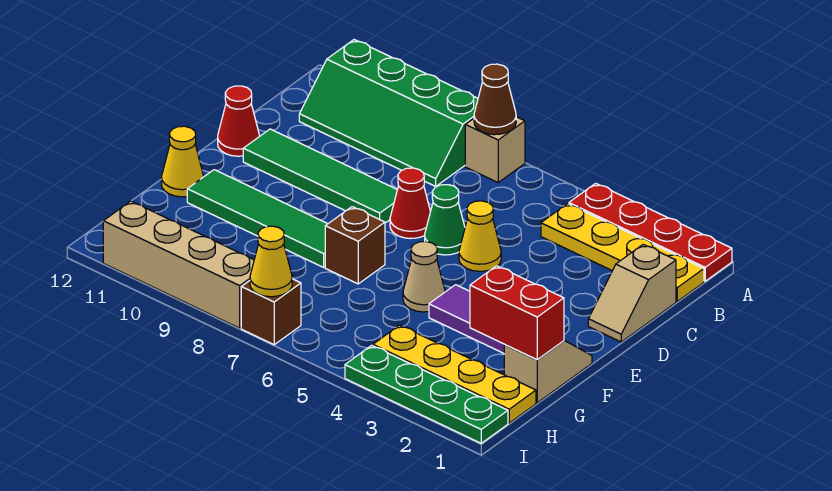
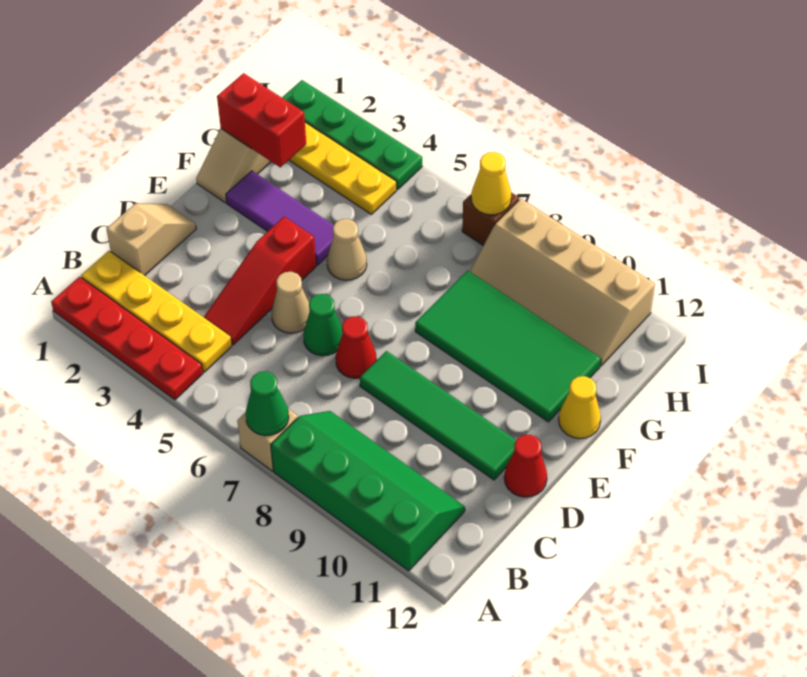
brown 1x1 cone [474,64,516,135] -> green 1x1 cone [246,371,289,436]
none -> red 1x3 slope [204,217,316,345]
yellow 1x1 cone [459,201,501,271] -> tan 1x1 cone [271,272,310,333]
brown 1x1 brick [325,207,385,284] -> none
green 1x4 tile [187,170,327,267] -> green 2x4 tile [415,271,601,422]

